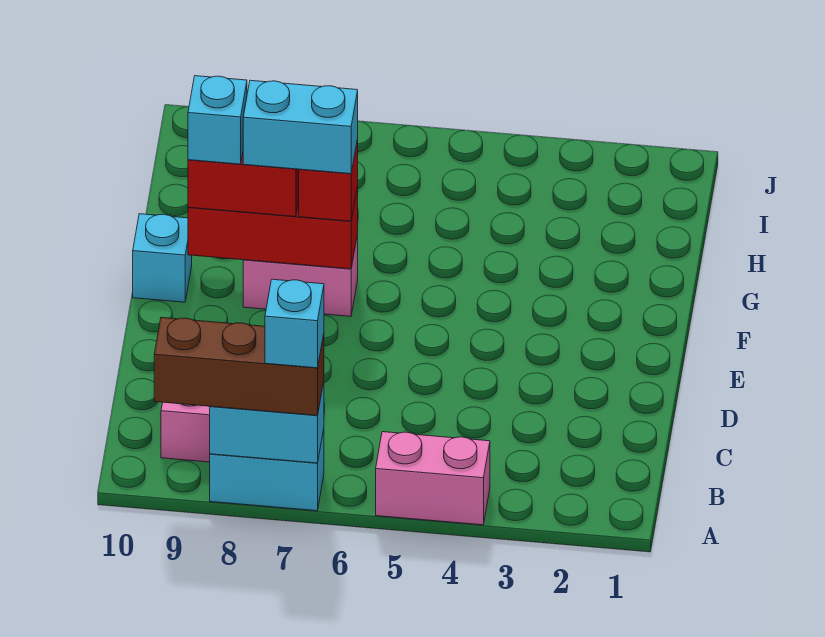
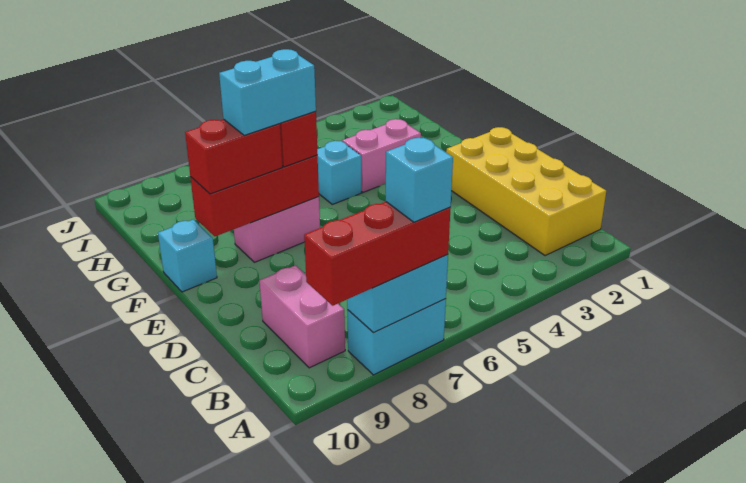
pink 1x2 brick [376,432,490,525] -> pink 1x2 brick moved to [342,119,421,192]
brown 1x3 brick [154,318,324,416] -> red 1x3 brick [304,202,451,306]
none -> yellow 2x4 brick [446,127,606,256]
cyan 1x1 brick [188,76,247,164] -> cyan 1x1 brick moved to [317,141,362,204]

